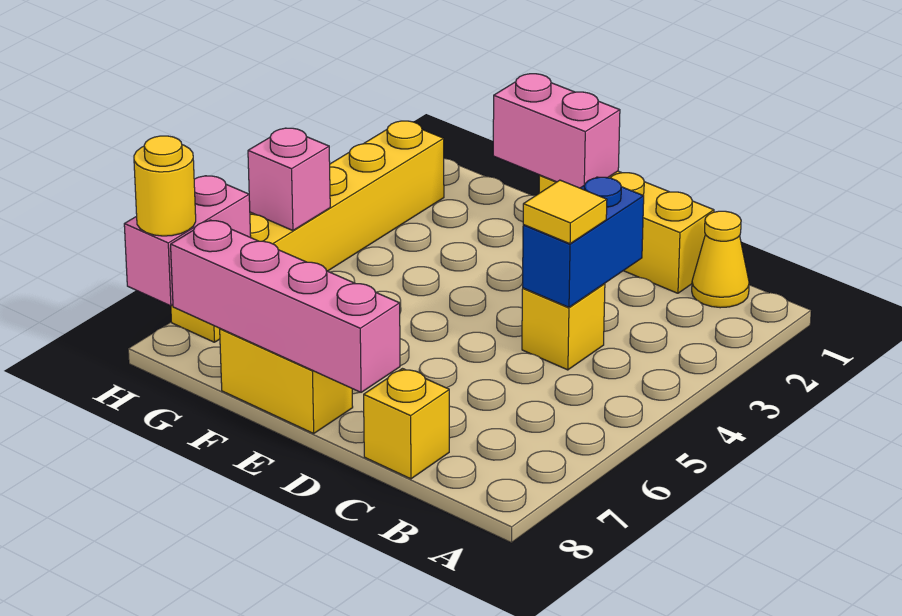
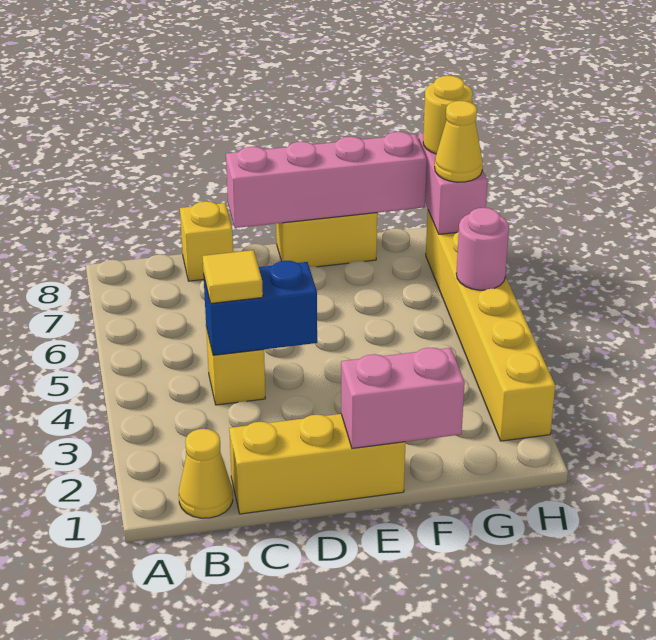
blue 1x2 brick [523,177,644,307] -> blue 1x2 brick turned to [203,261,317,355]
pink 1x1 brick [248,128,330,230] -> pink 1x1 round brick [456,208,509,290]
none -> yellow 1x1 cone [435,101,483,182]

